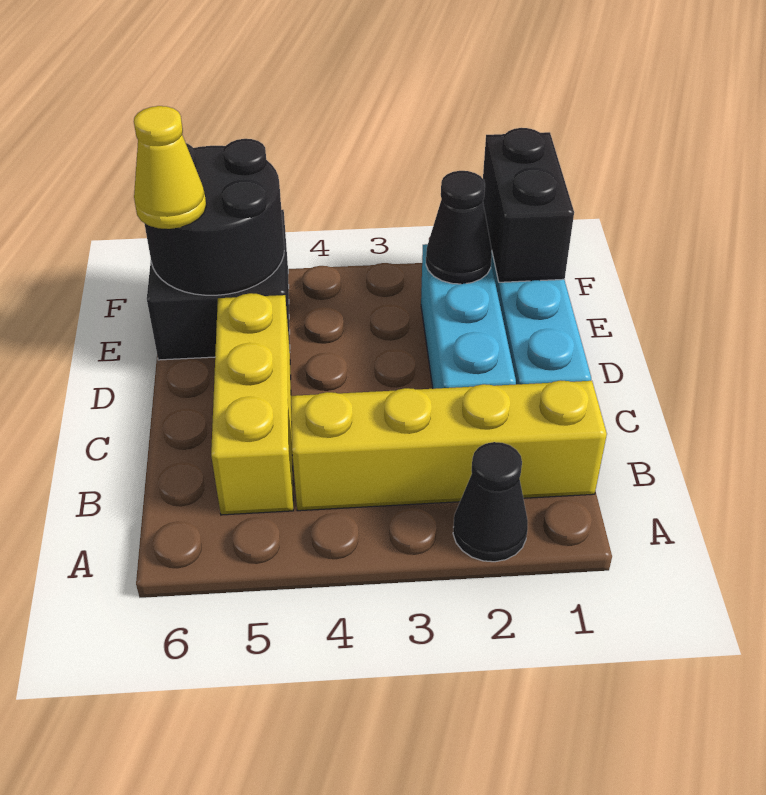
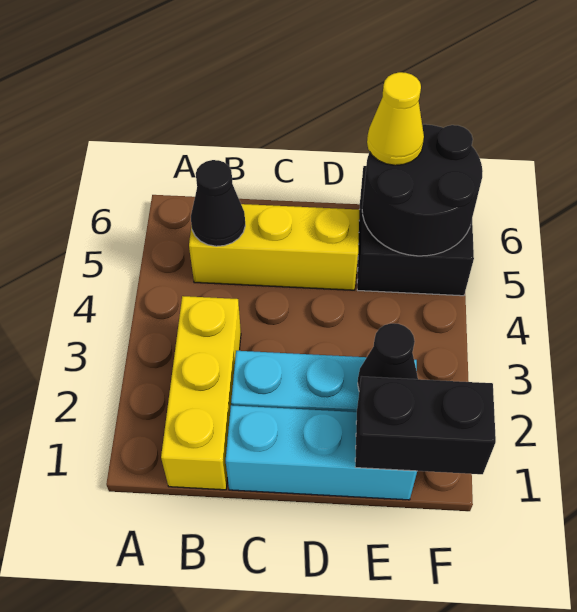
black 1x1 cone [453,442,528,562] -> black 1x1 cone moved to [191,160,245,246]
yellow 1x4 brick [291,380,607,511] -> yellow 1x3 brick [161,296,241,490]

